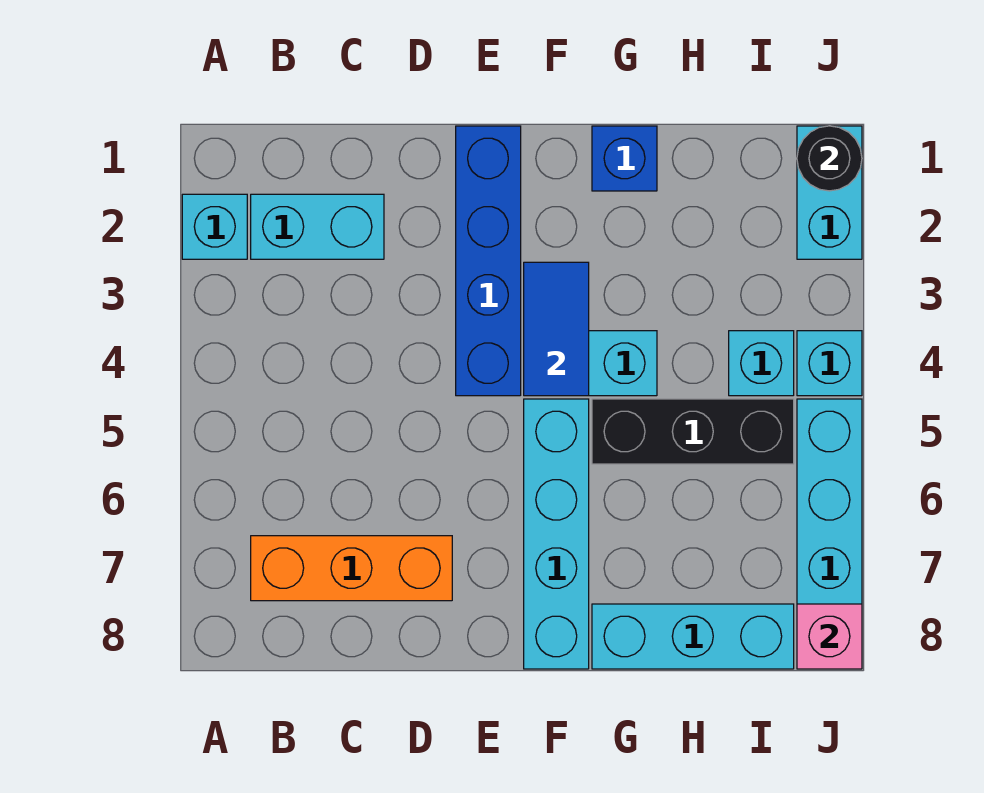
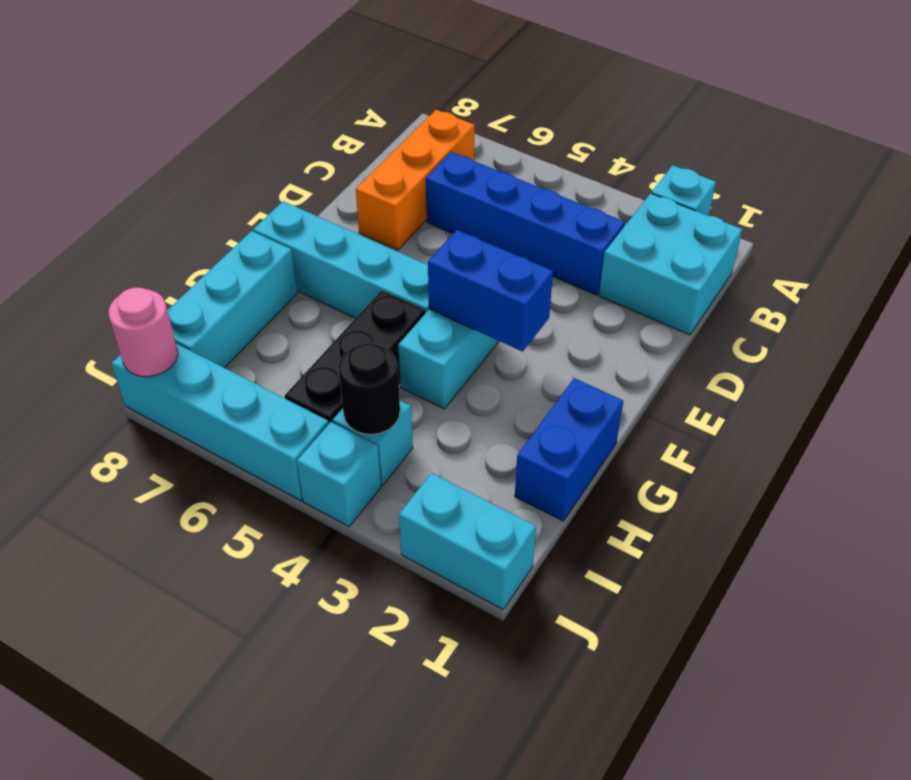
cyan 1x2 brick [251,194,384,259] -> cyan 2x2 brick [599,193,742,335]
blue 1x4 brick [456,126,521,396] -> blue 1x4 brick moved to [426,152,625,295]
blue 1x2 tile [524,262,589,396] -> blue 1x2 brick [428,230,553,351]
blue 1x1 brick [592,126,657,191] -> blue 1x2 brick [515,378,623,521]
black 1x1 round brick [797,126,862,191] -> black 1x1 round brick moved to [338,343,400,435]
pink 1x1 brick [797,604,862,669] -> pink 1x1 round brick [108,287,178,377]

